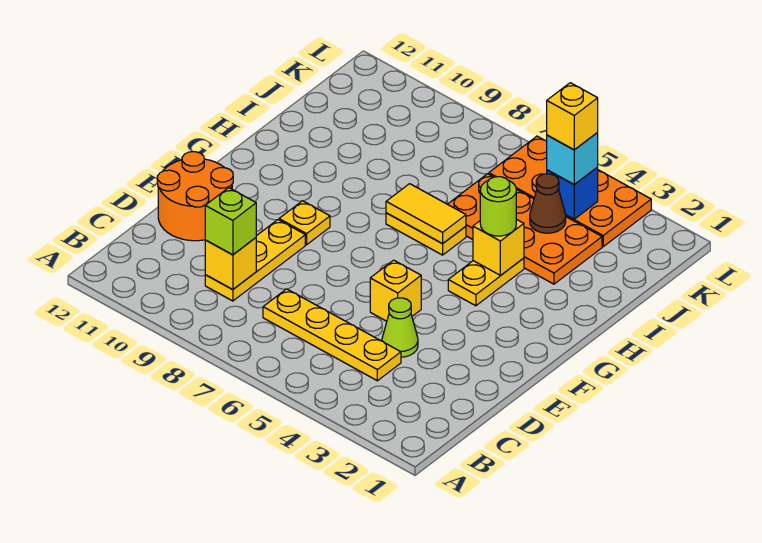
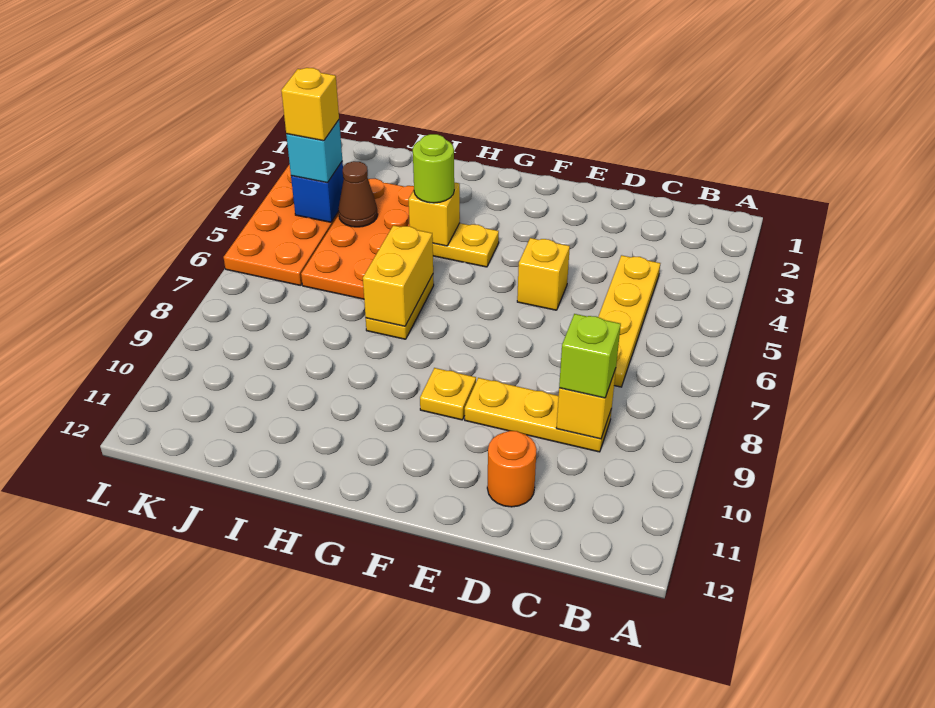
lime 1x1 cone [382,298,418,357] -> none
orange 2x2 round brick [157,152,233,241] -> orange 1x1 round brick [487,431,537,507]
yellow 1x2 tile [386,184,466,244] -> yellow 1x2 brick [363,225,433,326]

